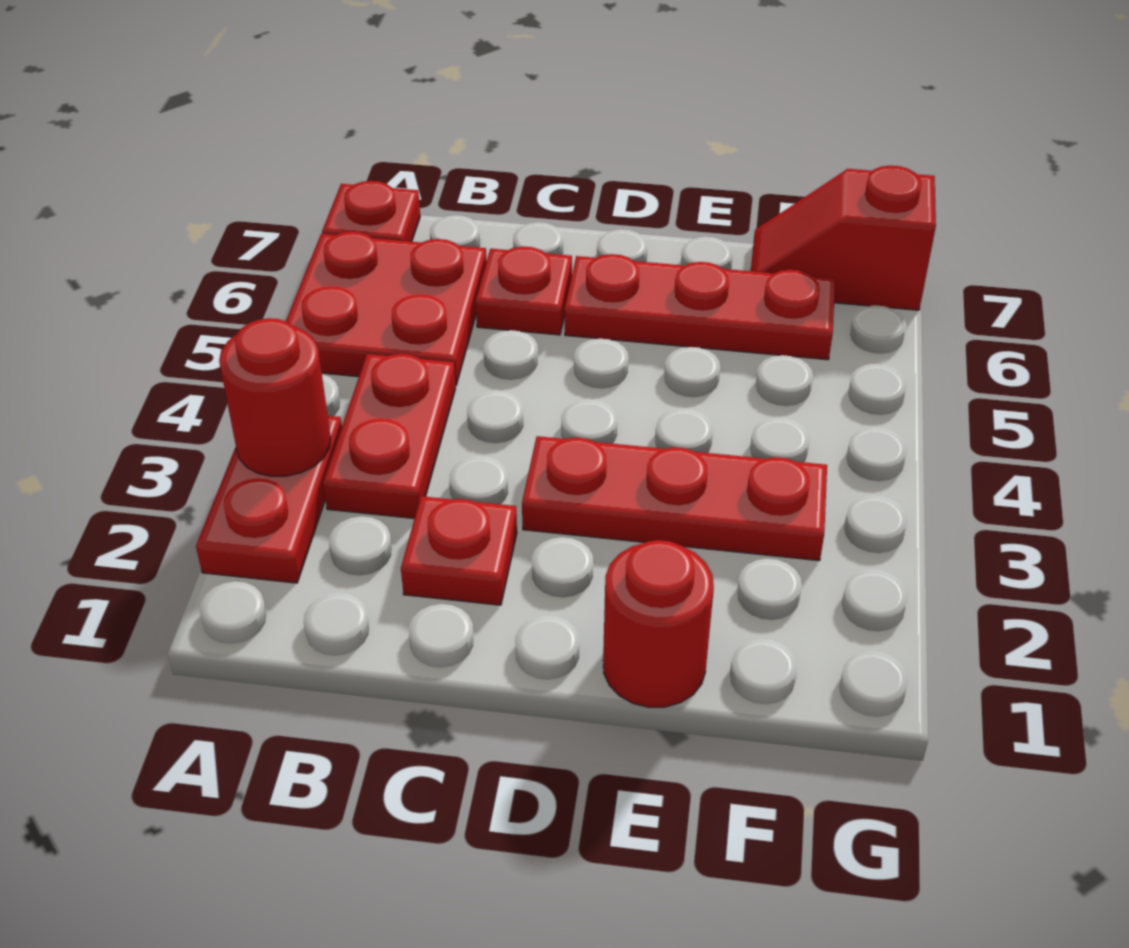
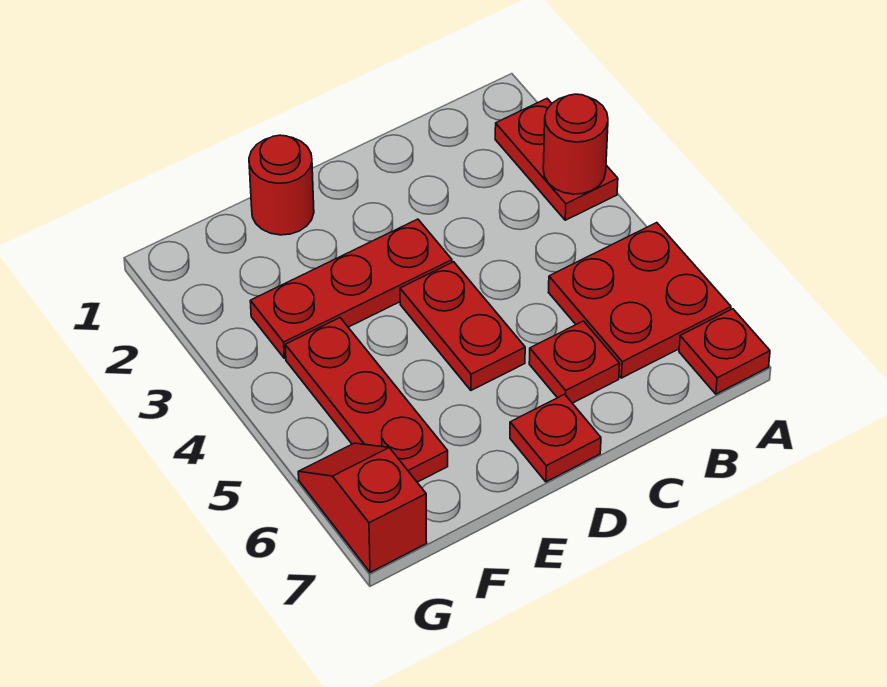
red 1x2 plate [323,354,455,519] -> red 1x2 plate moved to [400,262,525,390]
red 1x1 plate [401,496,517,605] -> red 1x1 plate moved to [510,394,601,482]
red 1x3 plate [565,254,835,360] -> red 1x3 plate turned to [285,318,448,482]
red 1x2 slope [751,166,936,310] -> red 1x2 slope turned to [298,443,427,572]

